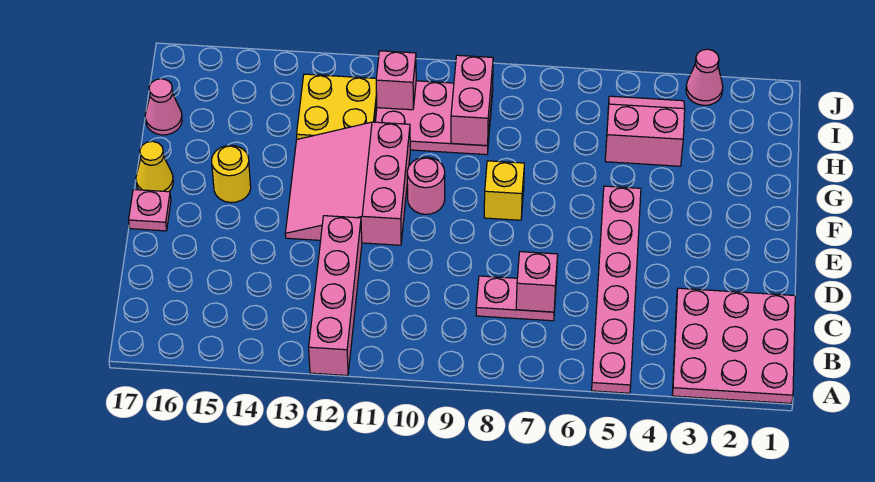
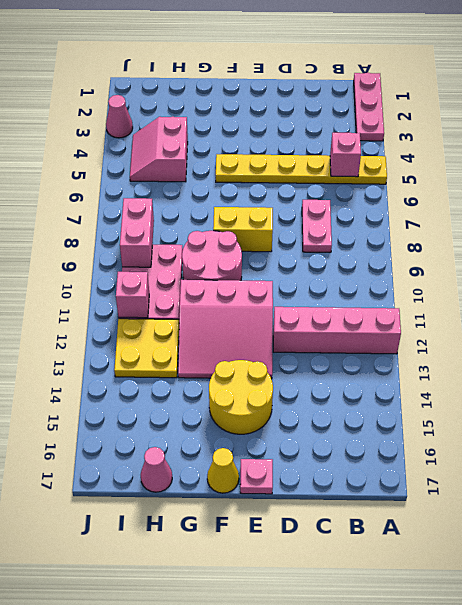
pink 3x3 plate [672,288,795,404] -> pink 1x3 plate [354,73,384,141]
pink 1x6 plate [592,186,641,393] -> yellow 1x6 plate [216,154,387,184]
pink 1x1 brick [516,252,558,312] -> pink 1x1 brick moved to [330,133,361,177]
yellow 1x1 brick [484,161,524,220] -> yellow 1x2 brick [213,207,273,252]
pink 1x1 round brick [407,157,445,214] -> pink 2x2 round brick [182,231,242,281]
yellow 1x1 round brick [212,145,251,203] -> yellow 2x2 round brick [209,360,273,434]
pink 1x2 brick [451,55,493,146] -> pink 1x2 brick turned to [120,198,154,267]

